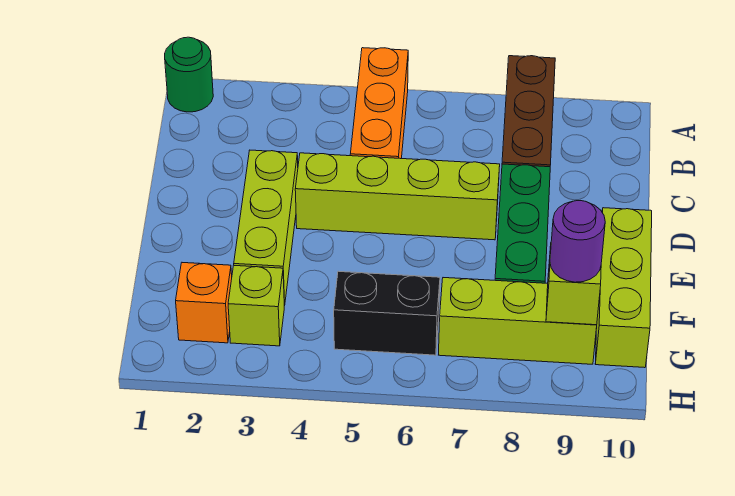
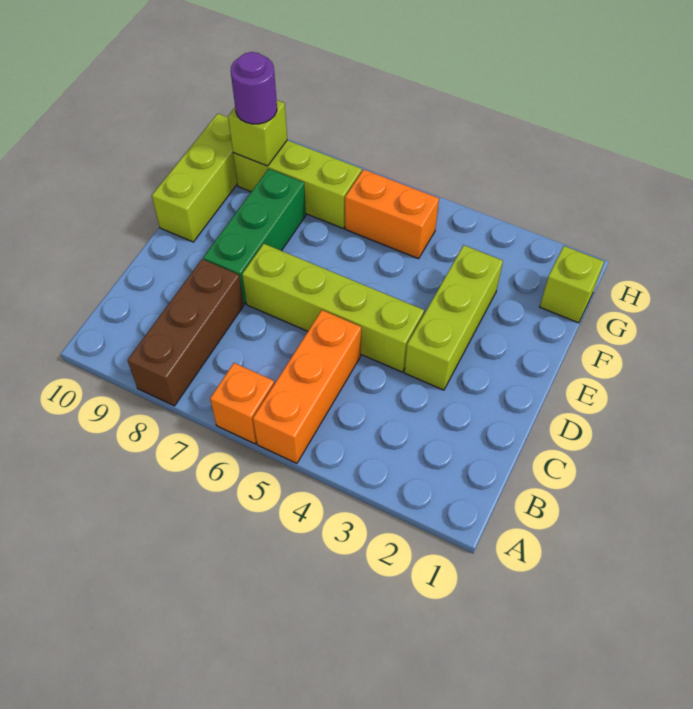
green 1x1 round brick [165,37,213,112] -> none
orange 1x1 brick [176,263,232,343] -> orange 1x1 brick moved to [210,363,274,444]
lime 1x1 brick [228,266,284,346] -> lime 1x1 brick moved to [540,246,604,323]
black 1x2 brick [334,271,440,355] -> orange 1x2 brick [345,169,439,259]

